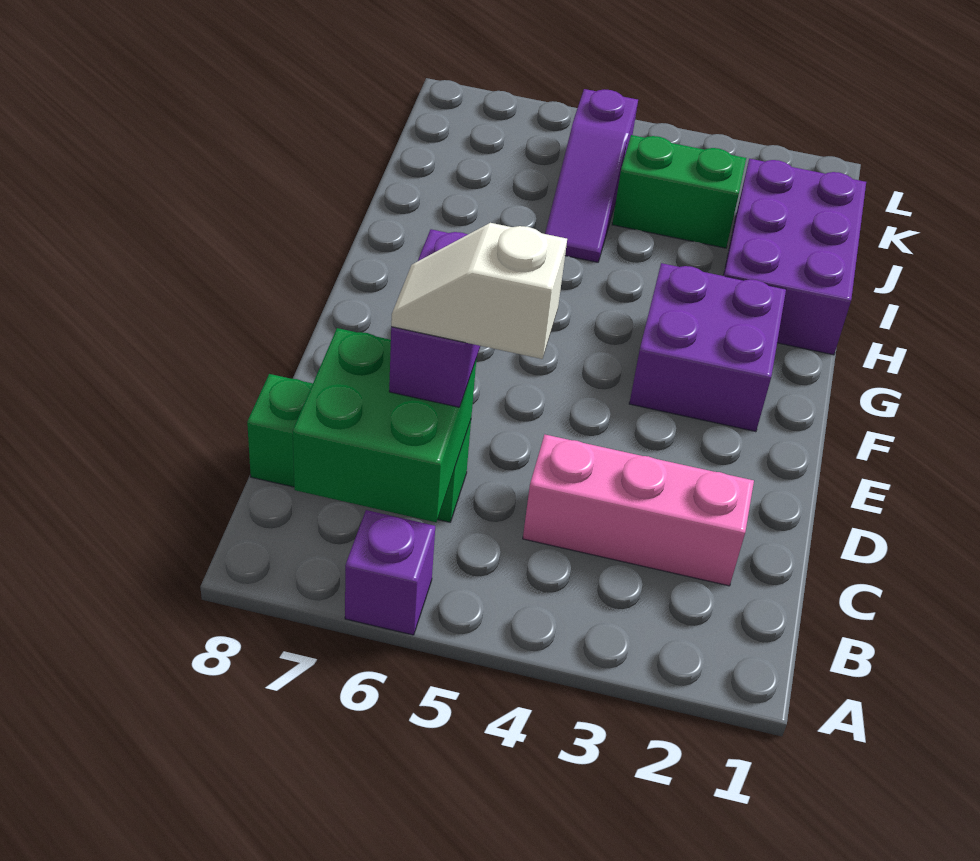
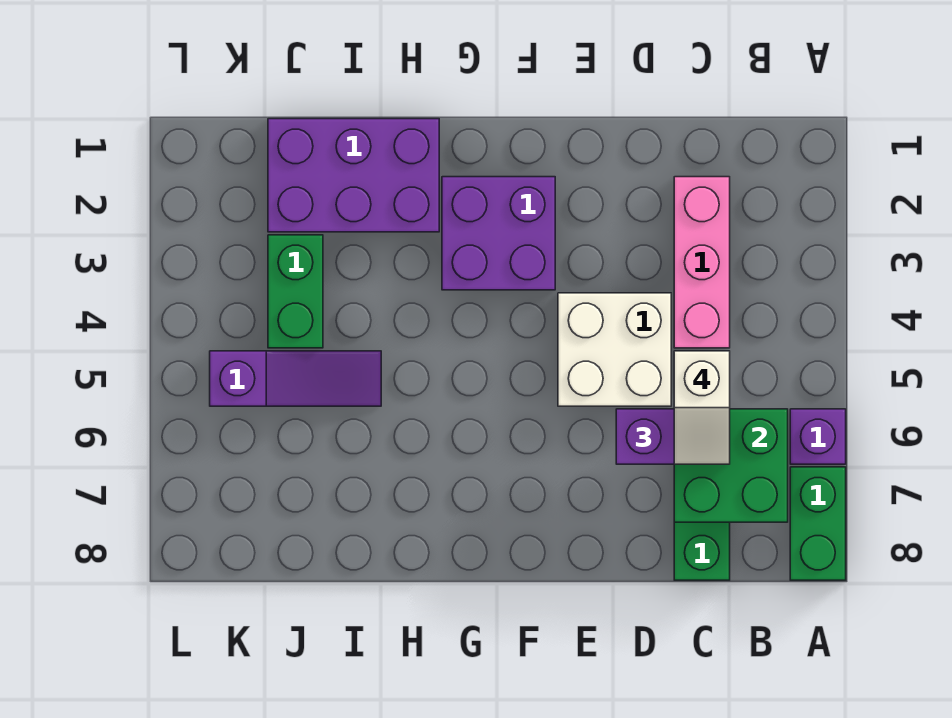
none -> green 1x2 brick [790,467,846,580]
none -> white 2x2 brick [558,293,671,406]

